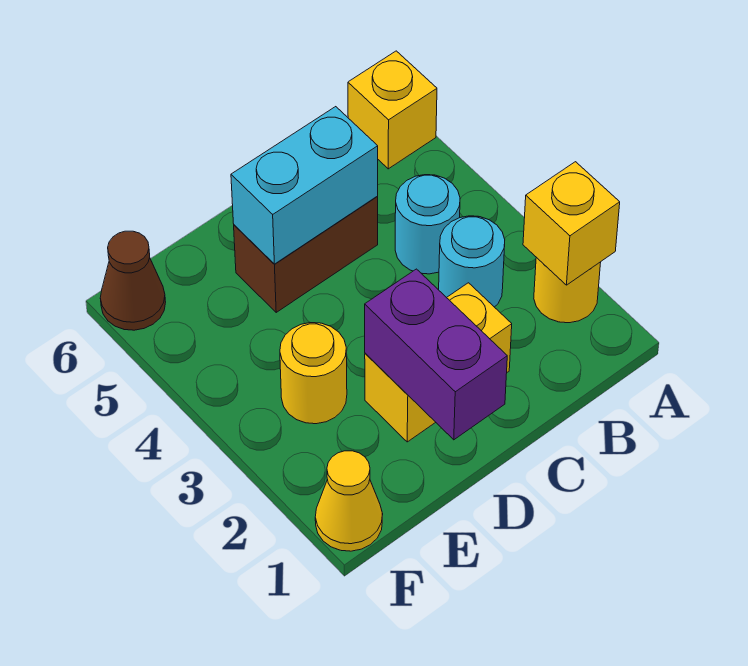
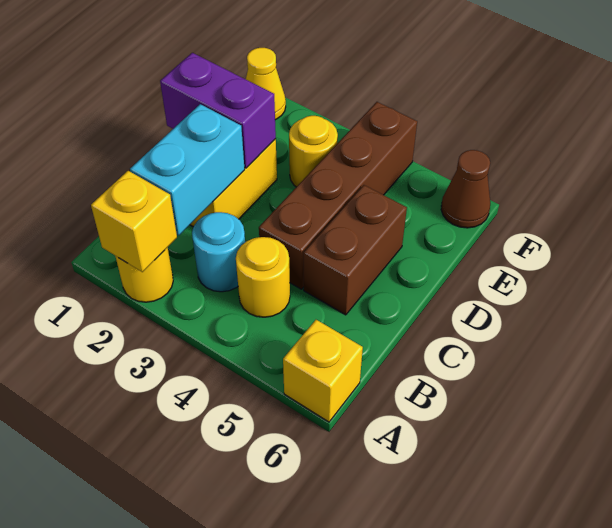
cyan 1x1 round brick [395,175,460,274] -> yellow 1x1 round brick [236,237,290,317]
none -> brown 1x4 brick [259,102,417,289]
cyan 1x2 brick [231,107,378,264] -> cyan 1x2 brick moved to [130,104,245,235]

